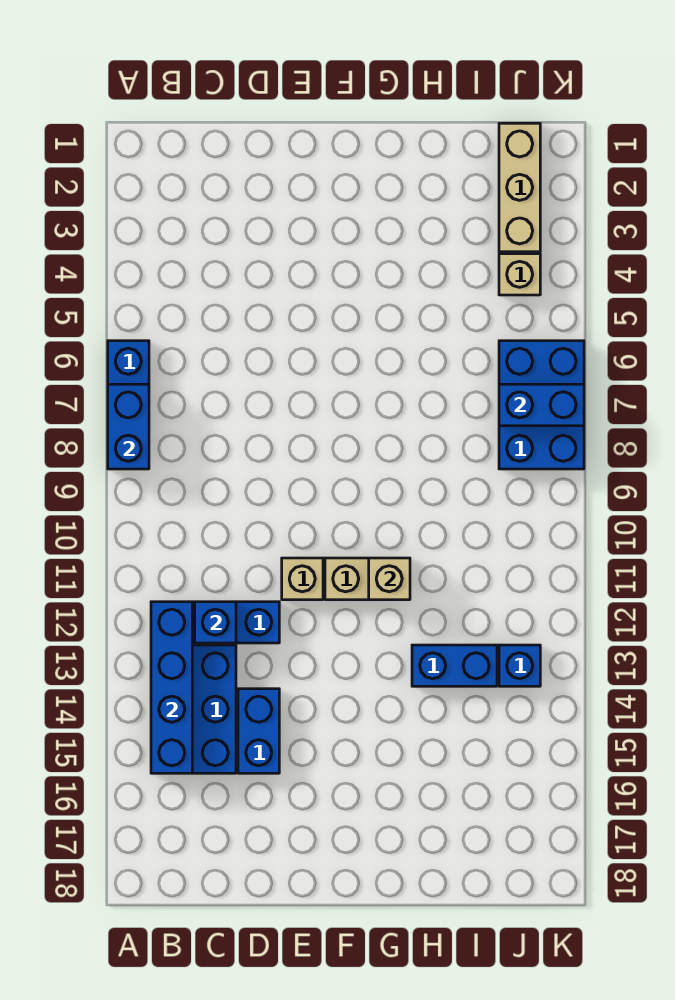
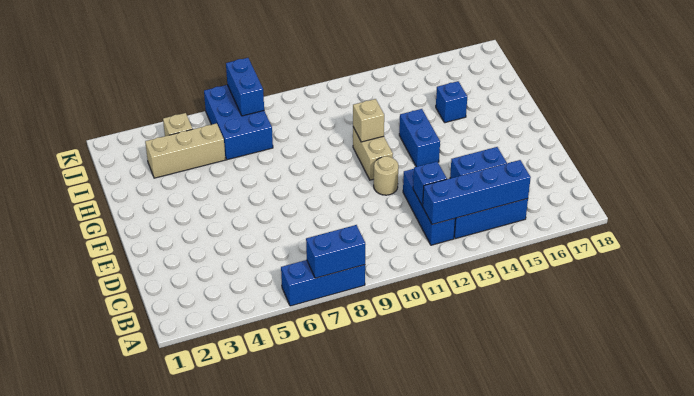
tan 1x1 brick [282,558,323,600] -> tan 1x1 round brick [374,156,398,195]
blue 1x2 brick [412,645,497,686] -> blue 1x2 brick moved to [399,109,440,167]
tan 1x3 brick [499,123,540,252] -> tan 1x3 brick moved to [145,123,225,178]
blue 2x3 brick [499,341,584,469] -> blue 2x3 brick turned to [204,85,273,160]
blue 1x1 brick [499,645,540,686] -> blue 1x1 brick moved to [436,81,467,123]

